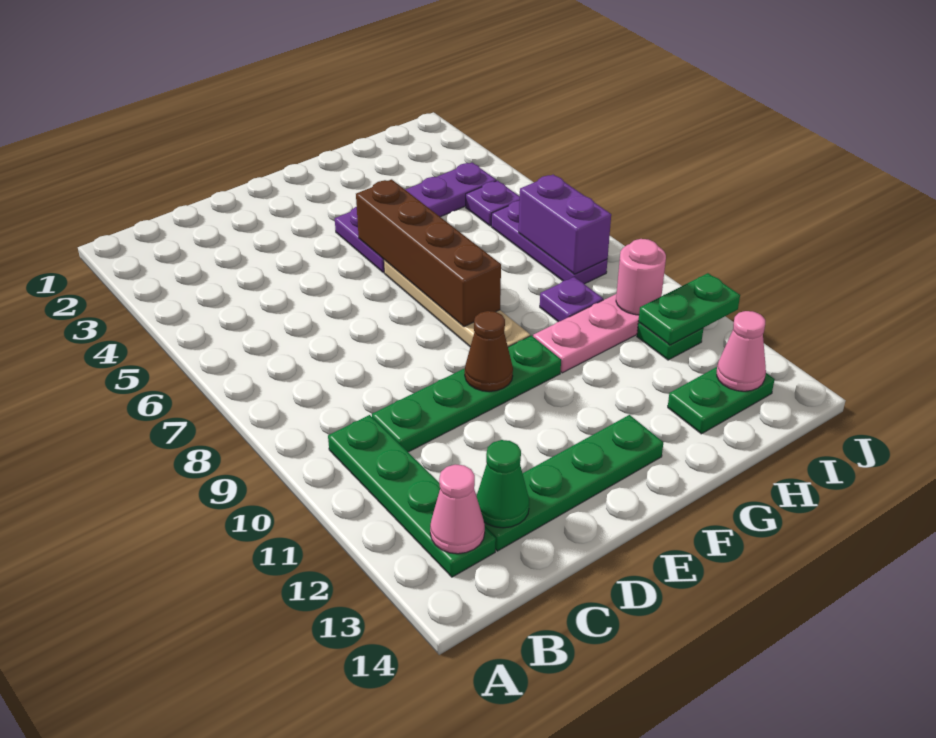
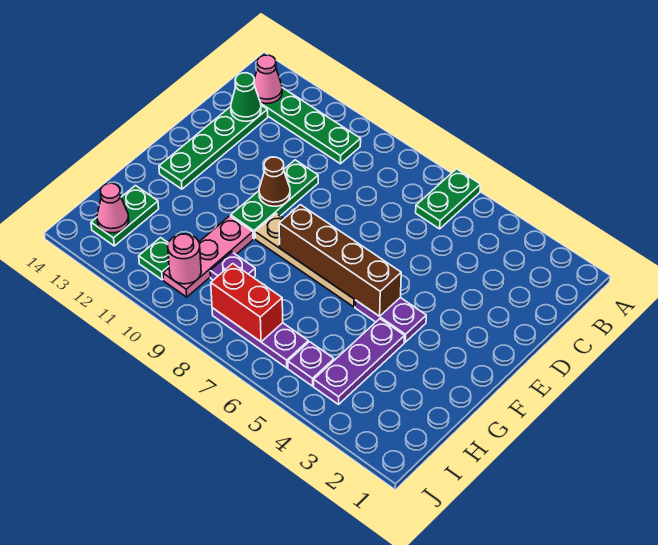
green 1x4 plate [372,336,561,452] -> green 1x3 plate [231,160,318,239]
purple 1x2 brick [519,175,611,274] -> red 1x2 brick [211,264,283,342]
green 1x2 plate [638,273,740,345] -> green 1x2 plate moved to [416,169,481,229]

